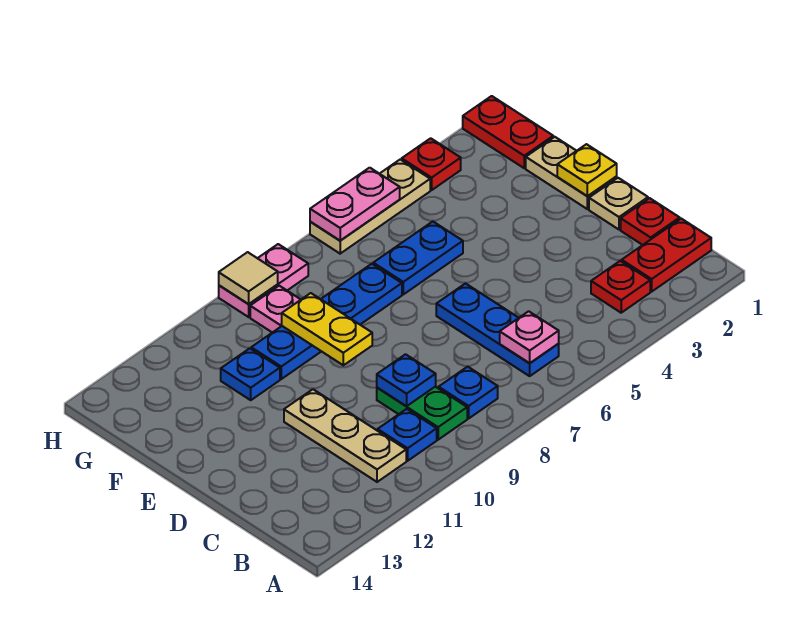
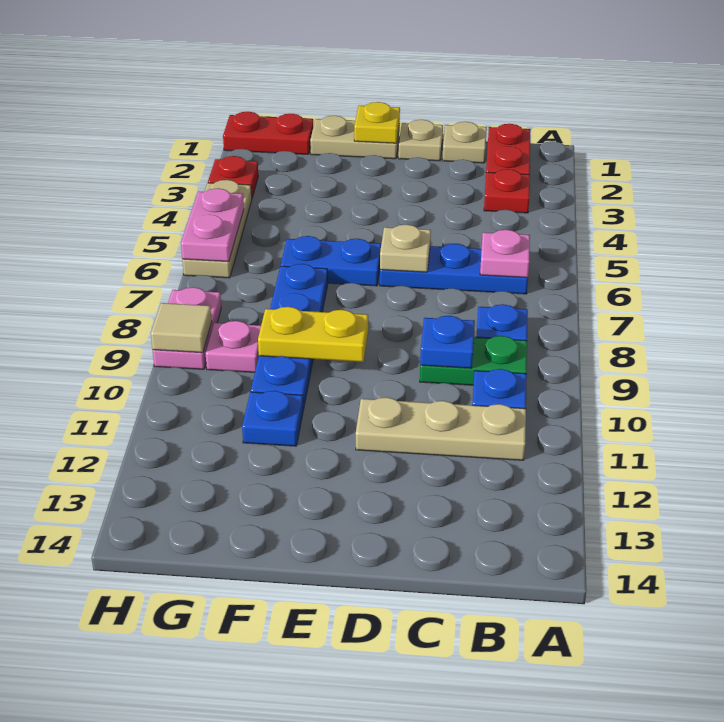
red 1x1 plate [621,198,680,245] -> tan 1x1 plate [442,122,487,163]
none -> tan 1x1 plate [380,224,431,272]
blue 1x2 plate [373,222,463,294] -> blue 1x2 plate turned to [281,236,381,286]

